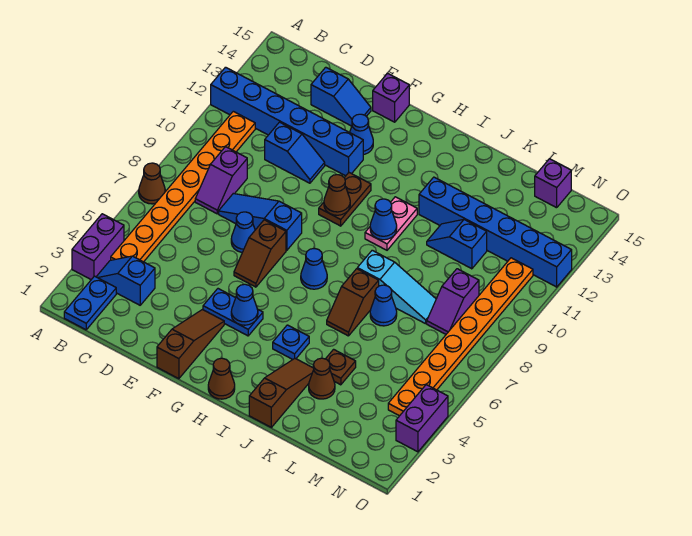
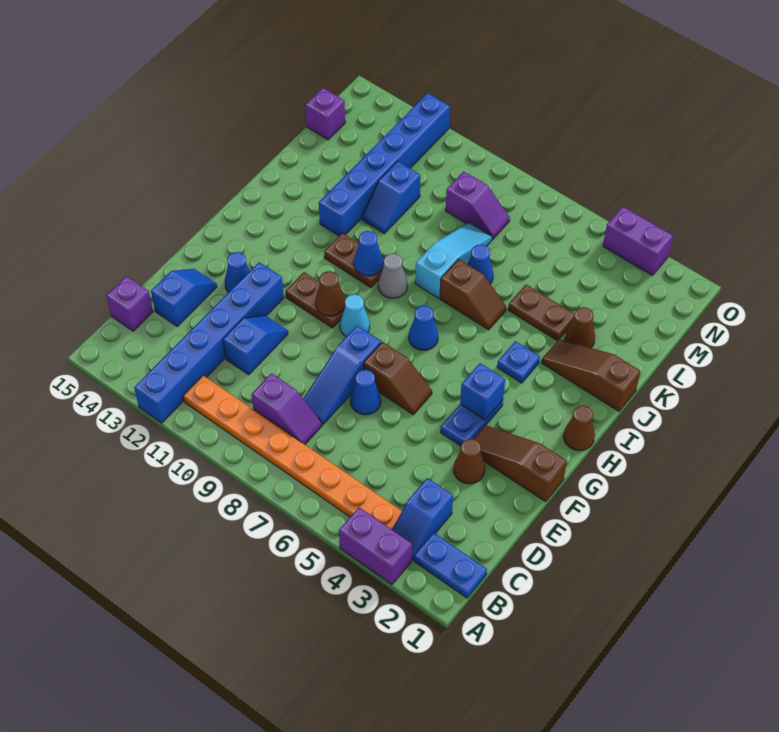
brown 1x1 cone [139,163,165,204] -> brown 1x1 cone moved to [453,439,485,484]
purple 1x1 brick [373,73,409,122] -> purple 1x1 brick moved to [106,276,153,331]
blue 1x1 cone [231,284,258,325] -> blue 1x1 brick [460,363,505,420]
none -> cyan 1x1 cone [340,294,370,337]
none -> grey 1x1 cone [378,254,408,298]
pink 1x2 plate [365,197,417,250] -> brown 1x2 plate [324,233,384,287]
brown 1x1 plate [326,349,356,385] -> brown 1x2 plate [508,285,574,341]
orange 1x8 plate [388,258,533,416] -> none

